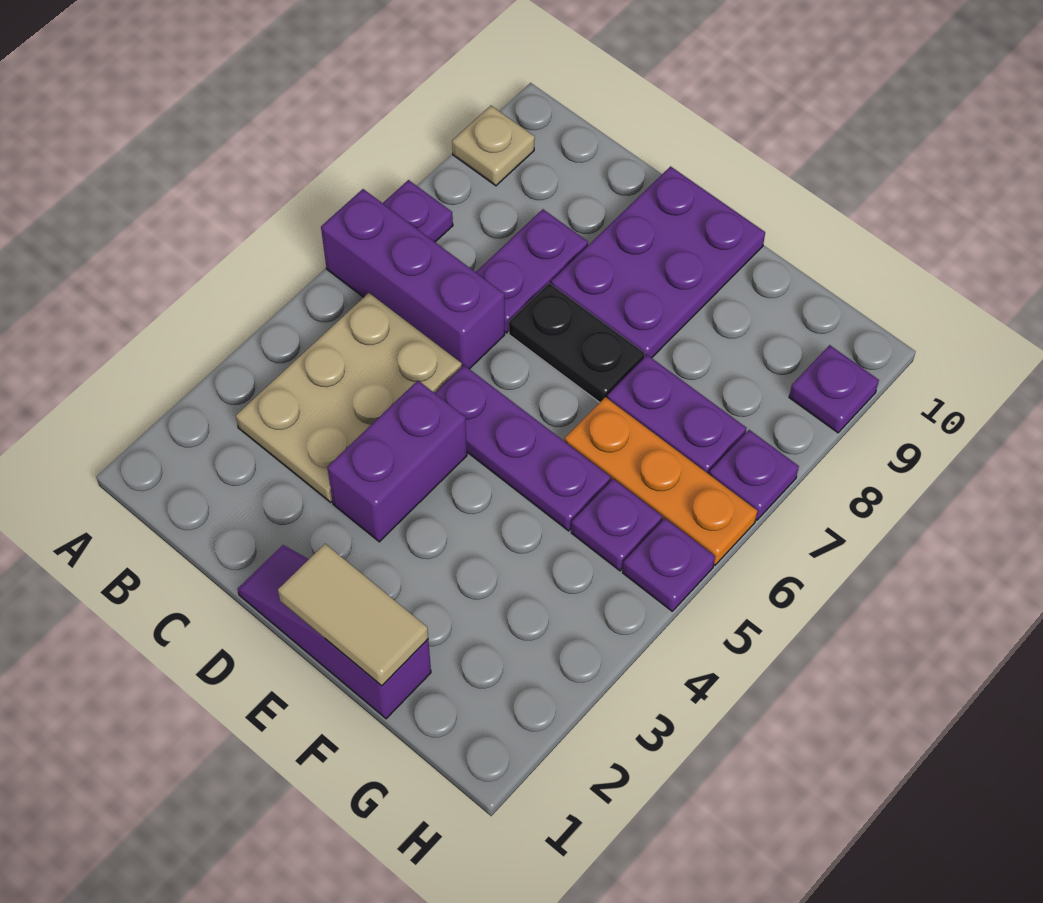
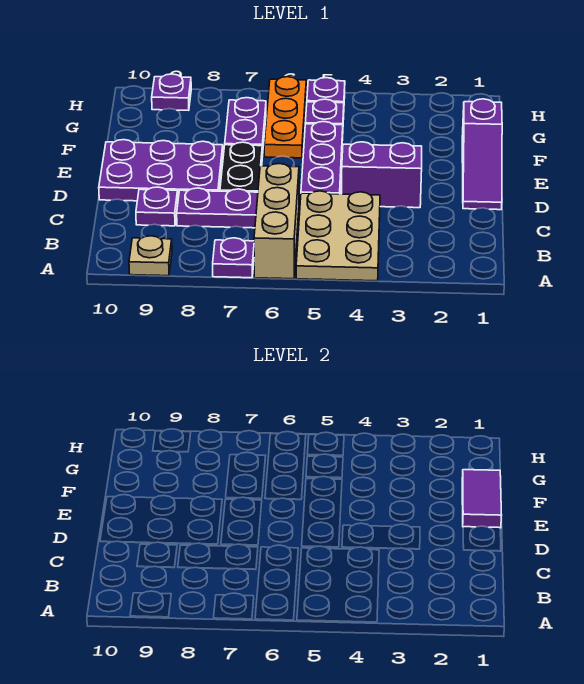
purple 1x3 brick [321,189,505,369] -> tan 1x3 brick [254,164,299,279]
tan 2x3 plate [236,293,462,502] -> tan 2x3 plate turned to [296,191,380,281]
tan 1x2 tile [278,544,428,686] -> purple 1x2 tile [462,470,502,528]
purple 1x1 plate [709,430,799,520] -> purple 1x1 plate moved to [136,187,178,226]

